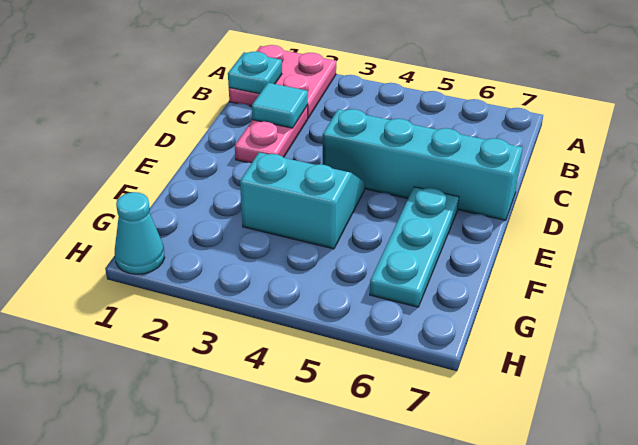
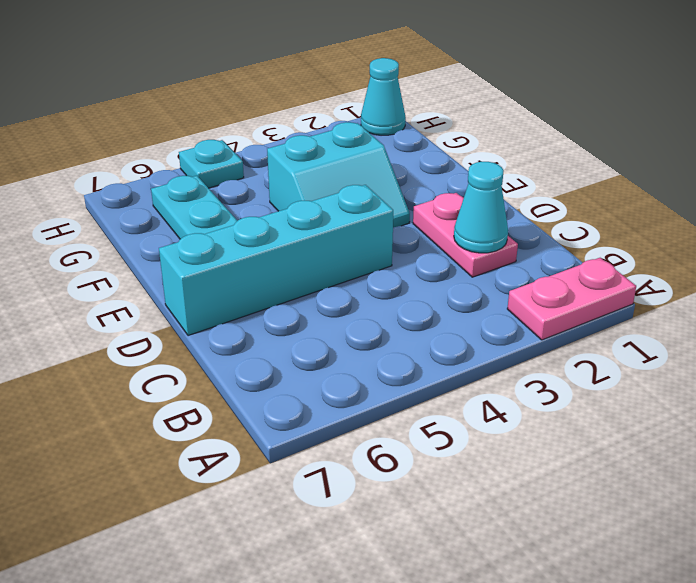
pink 2x2 plate [229,45,336,118] -> pink 1x2 plate [507,258,636,340]
cyan 1x1 plate [228,52,282,94] -> cyan 1x1 plate moved to [179,140,244,188]
cyan 1x1 tile [252,83,308,128] -> cyan 1x1 cone [454,162,508,253]

